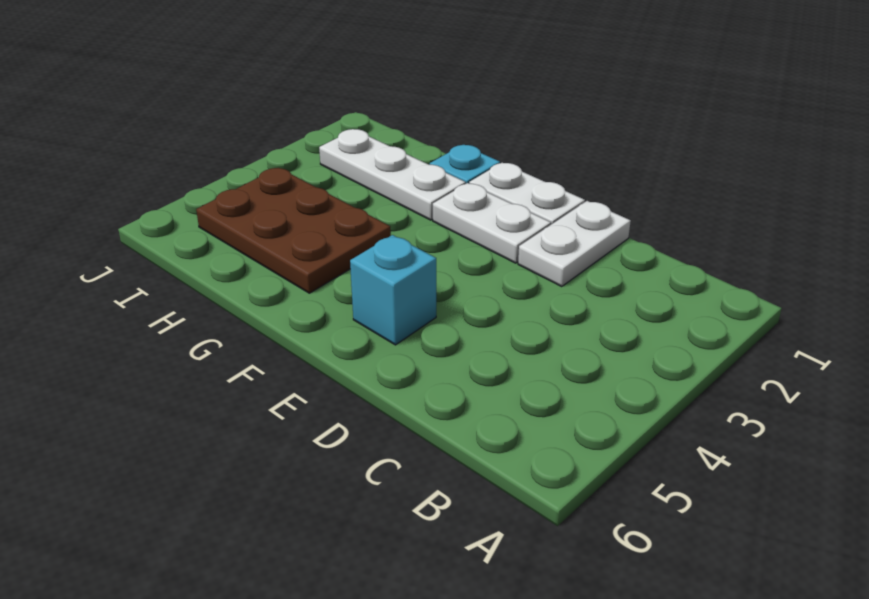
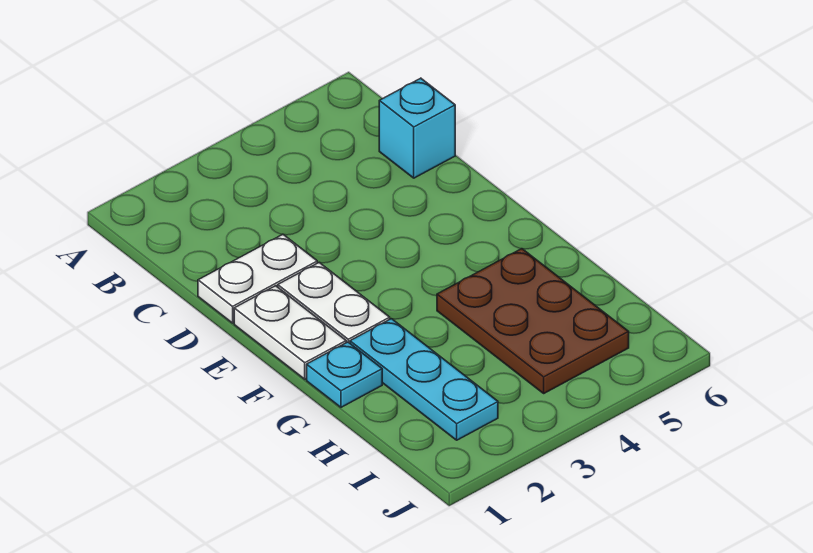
cyan 1x1 brick [350,235,436,345] -> cyan 1x1 brick moved to [379,78,455,178]
white 1x3 plate [319,129,466,220] -> cyan 1x3 plate [350,319,498,440]

